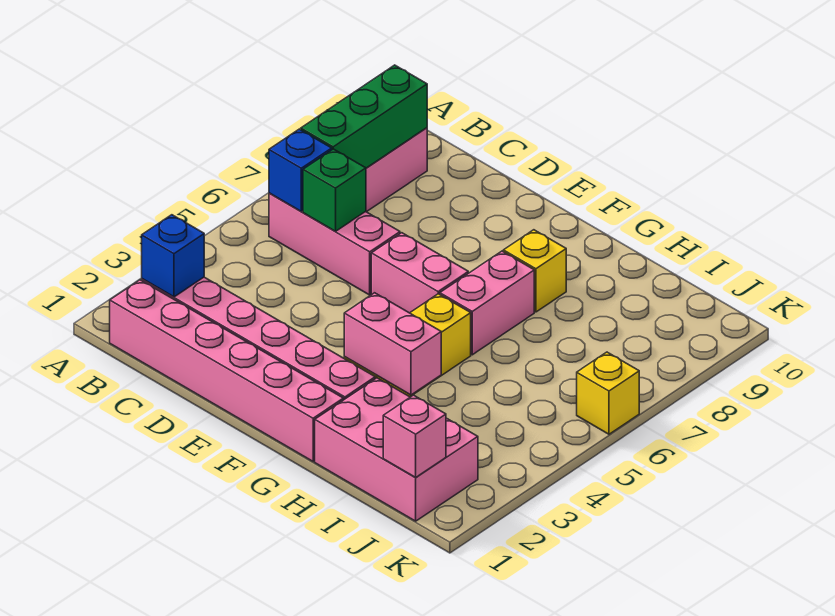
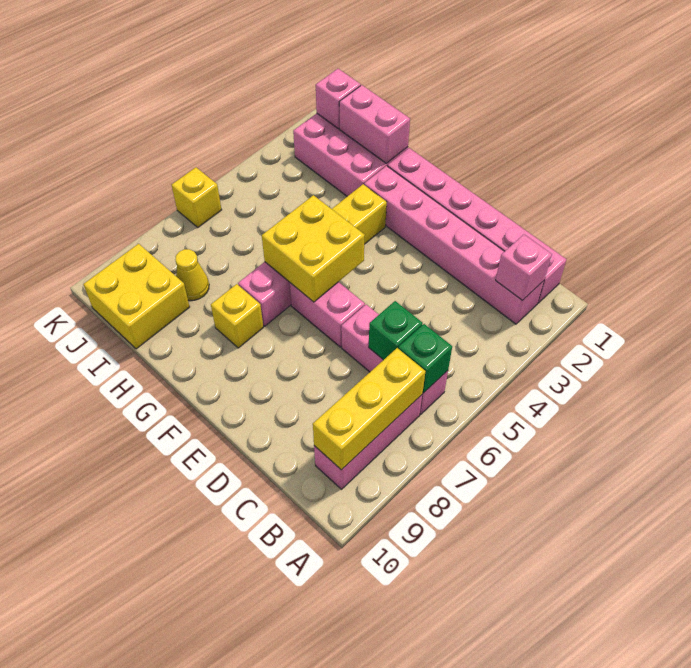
blue 1x1 brick [142,215,204,297] -> pink 1x1 brick [496,235,552,301]
blue 1x1 brick [269,129,332,211] -> green 1x1 brick [398,324,452,393]
green 1x3 brick [301,65,427,168] -> yellow 1x3 brick [313,348,426,470]
none -> yellow 2x2 brick [262,195,365,302]
pink 1x2 brick [344,293,441,395] -> pink 1x2 brick moved to [339,85,410,164]
none -> yellow 1x1 cone [175,249,209,300]
none -> yellow 2x2 brick [84,244,190,349]

